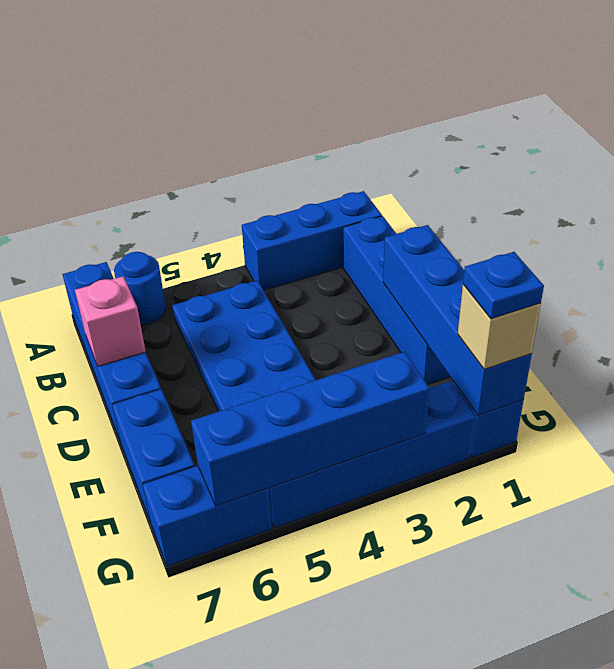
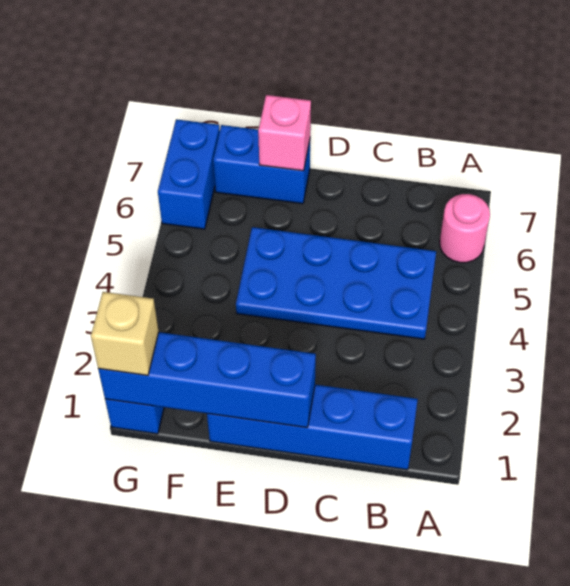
blue 1x3 brick [242,191,382,290] -> none
blue 1x1 round brick [114,252,166,325] -> pink 1x1 round brick [440,194,490,263]
blue 1x4 brick [62,262,161,440] -> none
pink 1x1 brick [75,276,146,366] -> pink 1x1 brick moved to [258,95,311,171]
blue 1x1 plate [463,252,544,319] -> none
blue 1x4 brick [269,382,475,528] -> none
blue 1x4 brick [191,352,430,506] -> none

